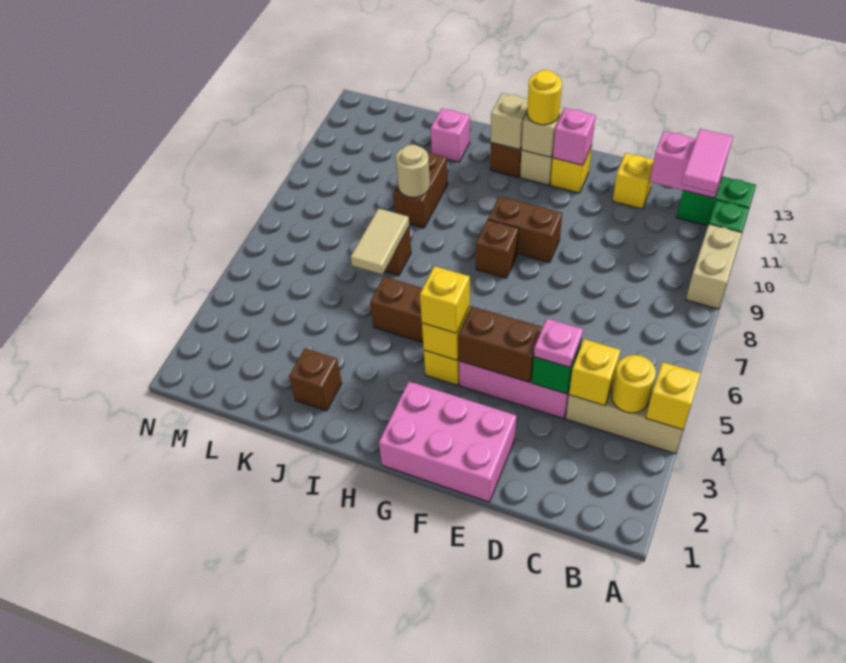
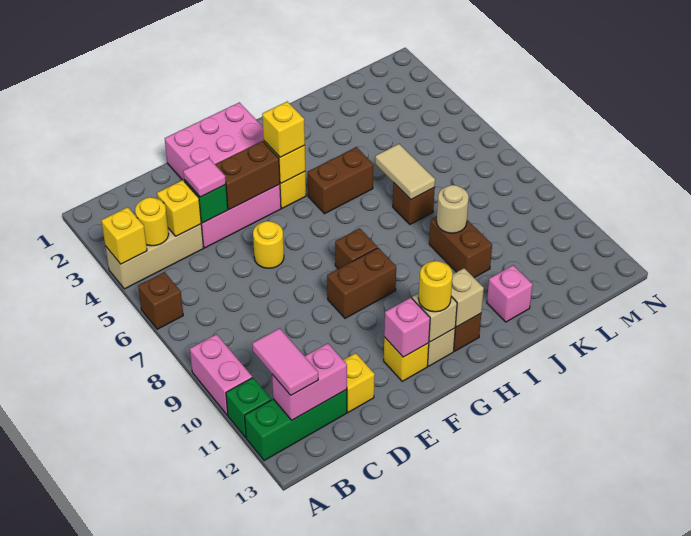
tan 1x2 brick [686,224,742,309] -> pink 1x2 brick [190,334,252,415]
green 1x2 brick [677,176,756,226] -> green 1x3 brick [245,390,347,461]
pink 1x1 plate [534,319,583,368] -> pink 1x1 tile [183,158,226,197]
none -> yellow 1x1 round brick [253,221,284,268]
brown 1x1 brick [289,349,342,411] -> brown 1x1 brick moved to [138,272,183,329]

